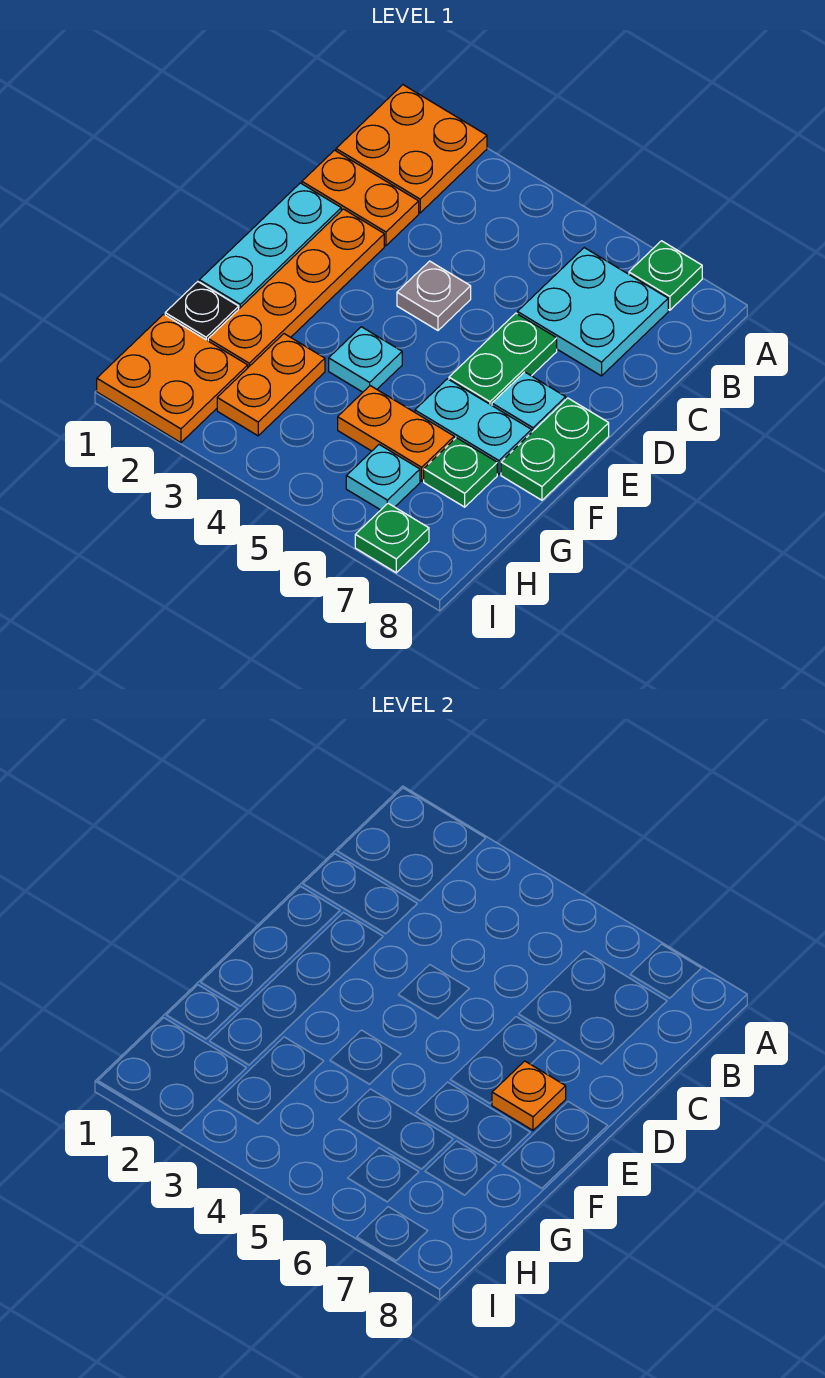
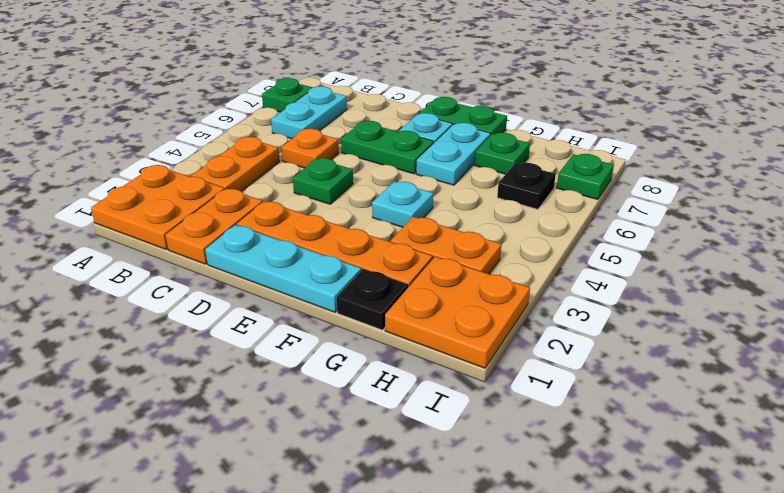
cyan 2x2 plate [517,248,668,376] -> cyan 1x2 plate [271,86,347,139]
grey 1x1 plate [397,261,471,331] -> green 1x1 plate [293,158,353,204]
orange 1x1 plate [492,1061,566,1130] -> orange 1x1 plate moved to [281,129,339,168]
orange 1x2 plate [338,386,454,481] -> orange 1x2 plate moved to [191,137,280,191]
cyan 1x1 plate [346,445,420,510] -> black 1x1 plate [497,163,556,209]

